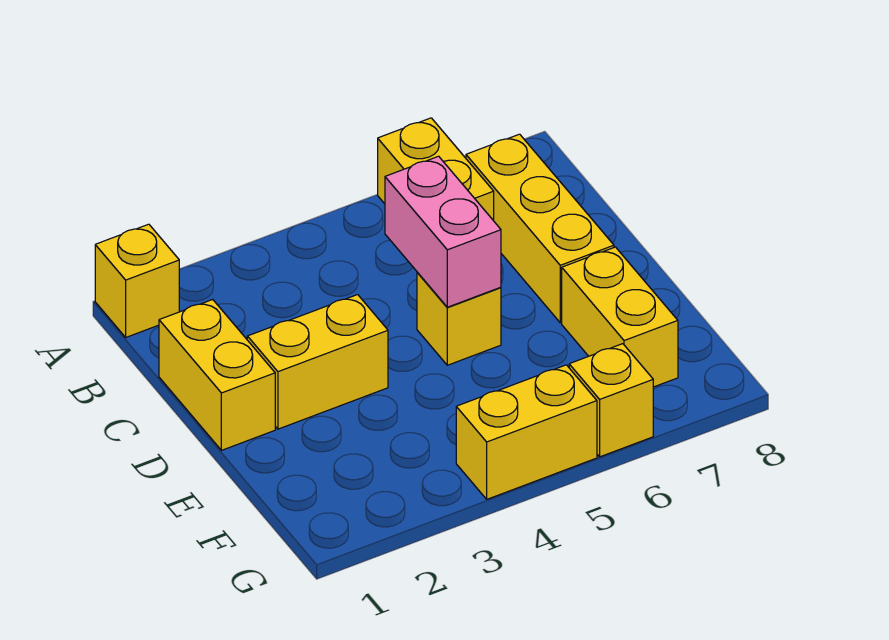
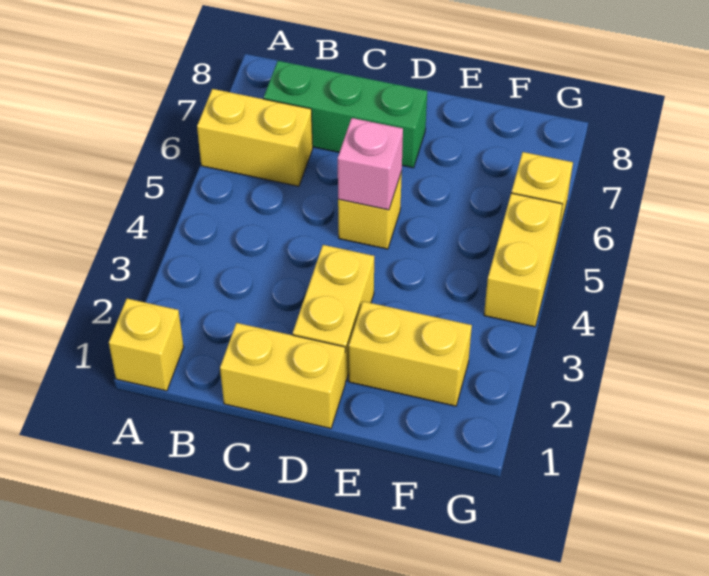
yellow 1x3 brick [466,134,614,323] -> green 1x3 brick [264,61,427,168]
pink 1x2 brick [385,156,501,307] -> pink 1x1 brick [338,118,403,210]
yellow 1x2 brick [562,247,678,387] -> yellow 1x2 brick moved to [349,301,472,406]

